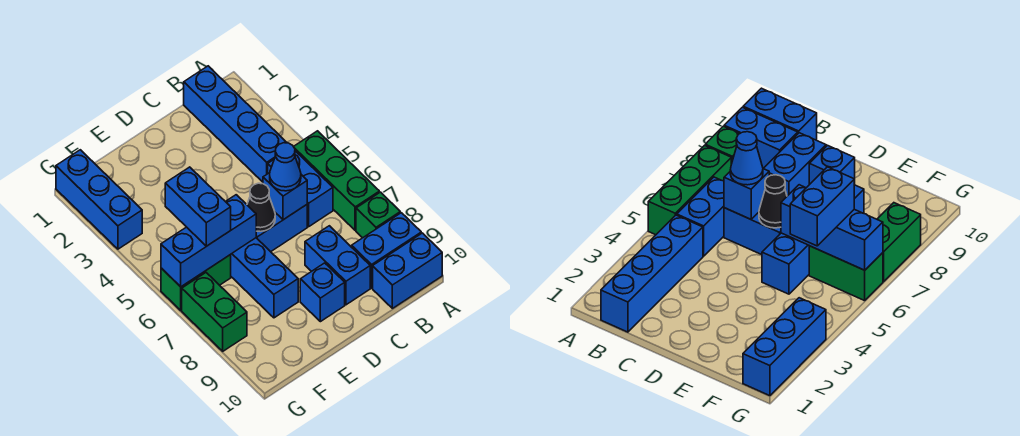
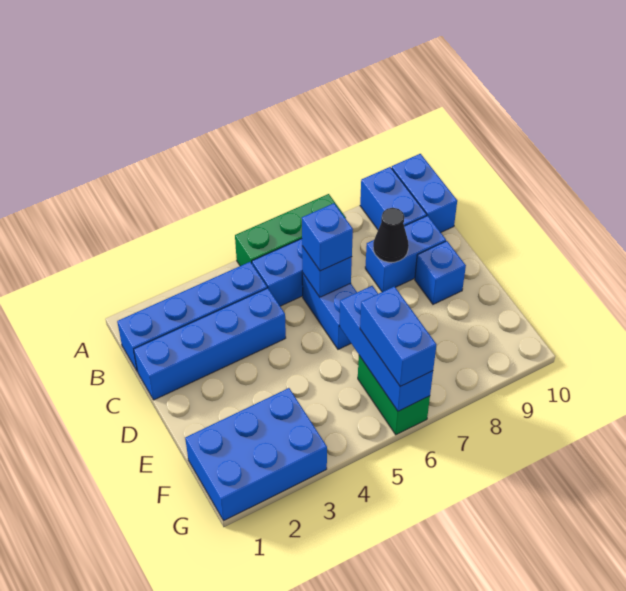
green 1x1 brick [356,192,400,238] -> none
blue 1x1 cone [270,143,301,191] -> blue 1x1 brick [302,203,353,271]
black 1x1 cone [247,183,275,232] -> black 1x1 cone moved to [373,208,409,262]
blue 1x4 brick [230,238,298,318] -> blue 1x4 brick moved to [134,288,286,400]
blue 1x2 brick [165,167,231,246] -> blue 1x2 brick turned to [360,286,436,386]
blue 1x3 brick [56,150,142,249] -> blue 2x3 brick [185,388,327,521]
green 1x2 brick [182,273,247,351] -> none

